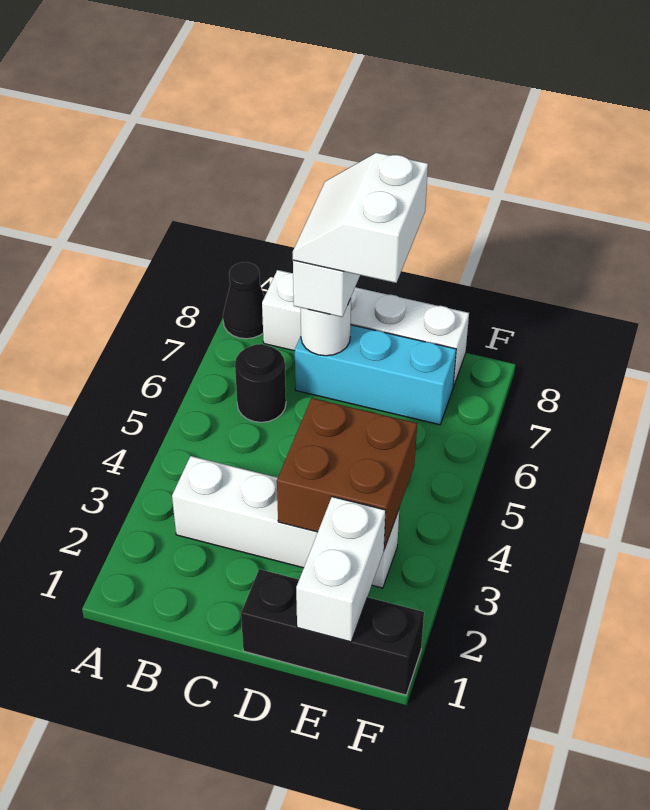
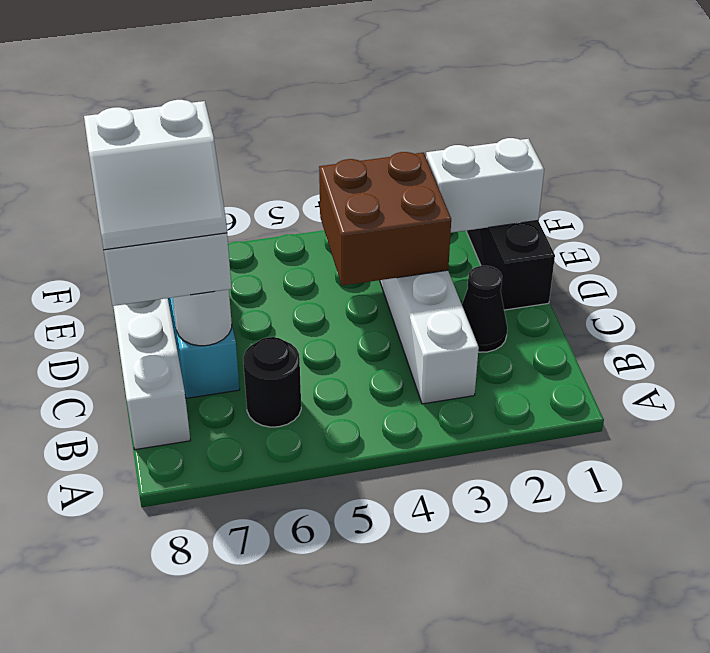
black 1x1 cone [223,262,264,339] -> black 1x1 cone moved to [462,266,507,352]

